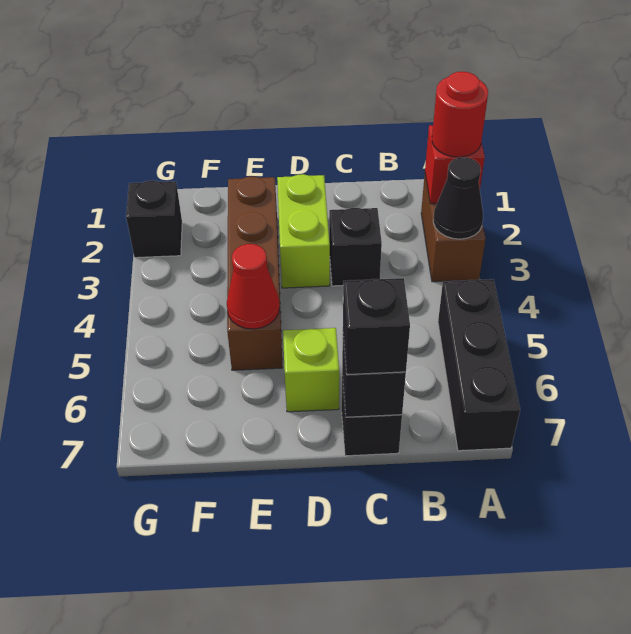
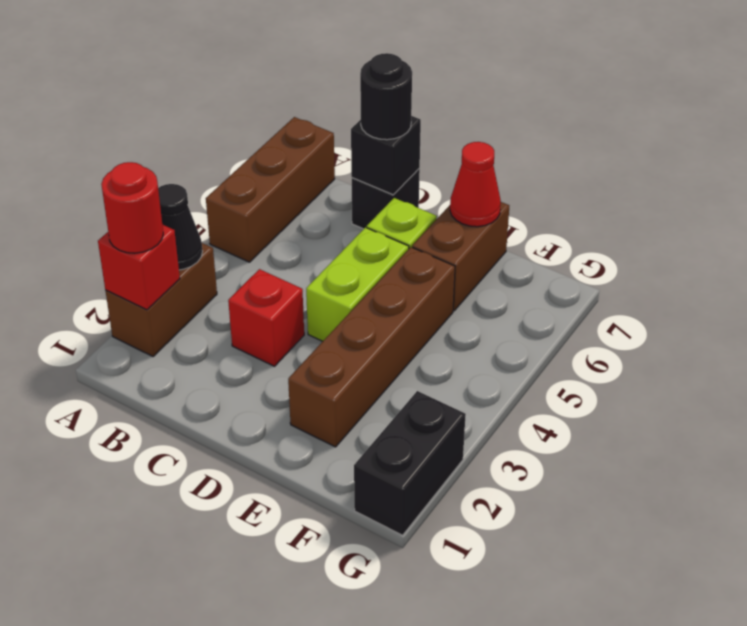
black 1x3 brick [438,279,520,451] -> brown 1x3 brick [206,117,335,262]
black 1x1 brick [329,208,382,286] -> red 1x1 brick [228,269,304,366]
black 1x1 brick [343,278,410,375] -> black 1x1 round brick [360,53,412,140]
lime 1x2 brick [277,174,330,288] -> lime 1x2 brick moved to [306,227,409,341]
red 1x1 cone [227,244,280,329] -> red 1x1 cone moved to [450,142,501,227]
none -> brown 1x2 brick [412,202,509,311]
black 1x1 brick [126,180,182,258] -> black 1x2 brick [354,391,466,535]

